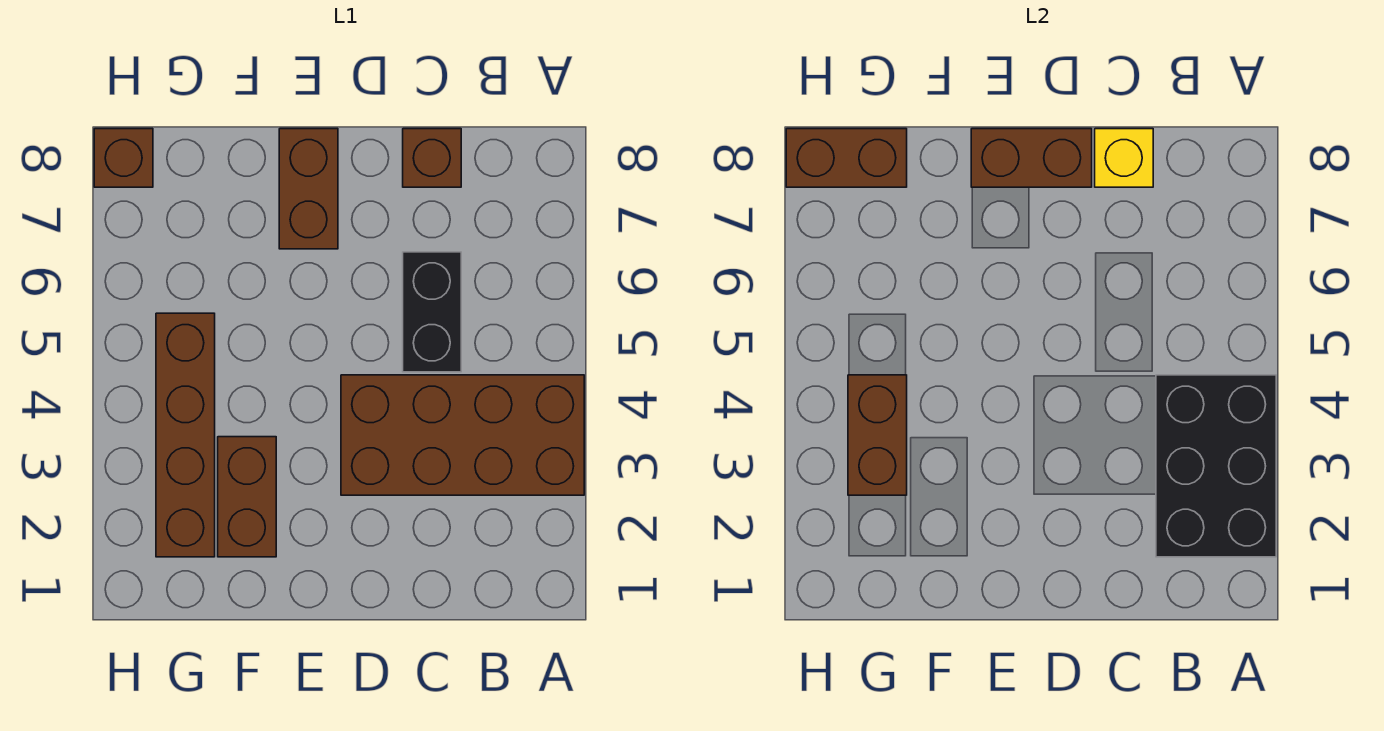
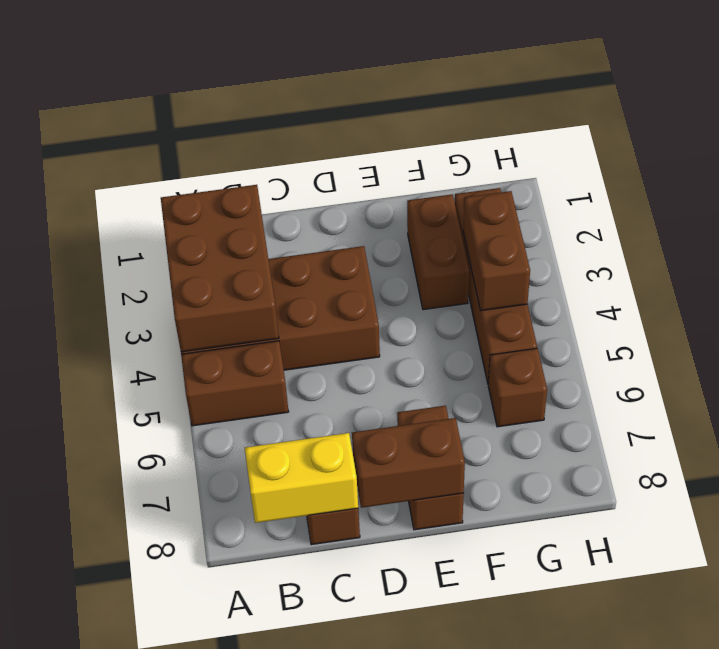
black 2x3 brick [1156,375,1276,557] -> brown 2x3 brick [161,185,279,352]
black 1x2 brick [403,252,461,372] -> none
yellow 1x1 brick [1095,129,1153,187] -> yellow 1x2 brick [245,433,358,523]
brown 1x2 brick [786,129,907,187] -> brown 1x2 brick moved to [181,341,289,426]
brown 1x1 brick [94,129,153,187] -> brown 1x1 brick moved to [488,348,547,427]

